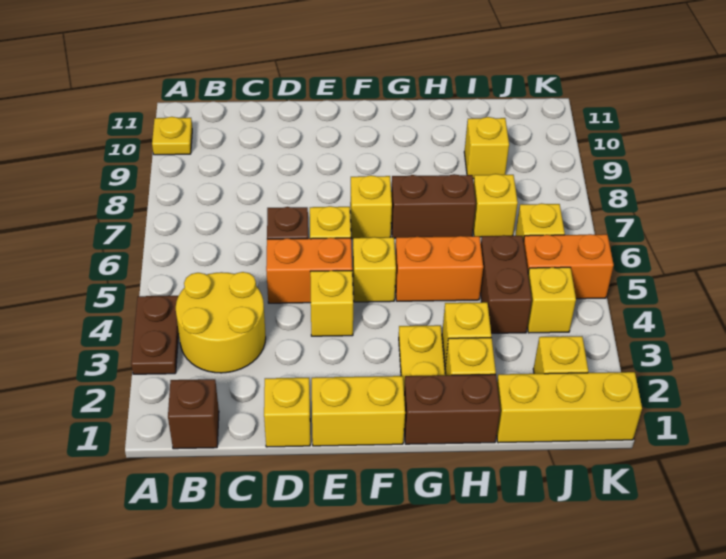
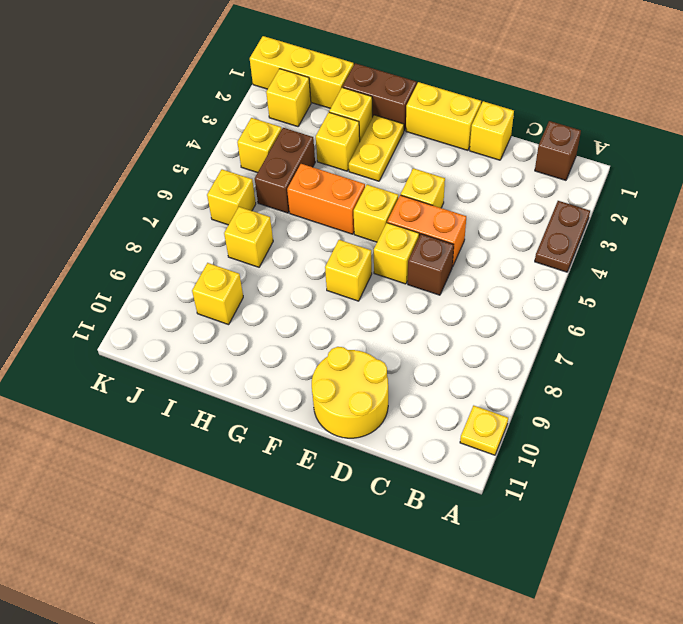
yellow 2x2 round brick [176,272,266,373] -> yellow 2x2 round brick moved to [312,347,388,438]
brown 1x2 brick [391,174,476,238] -> none
orange 1x2 brick [523,234,614,299] -> none

